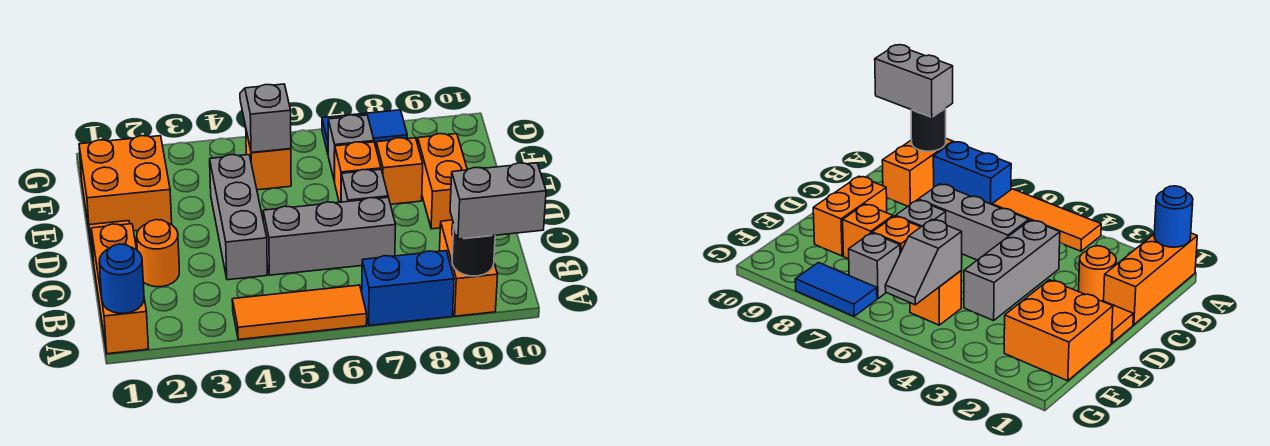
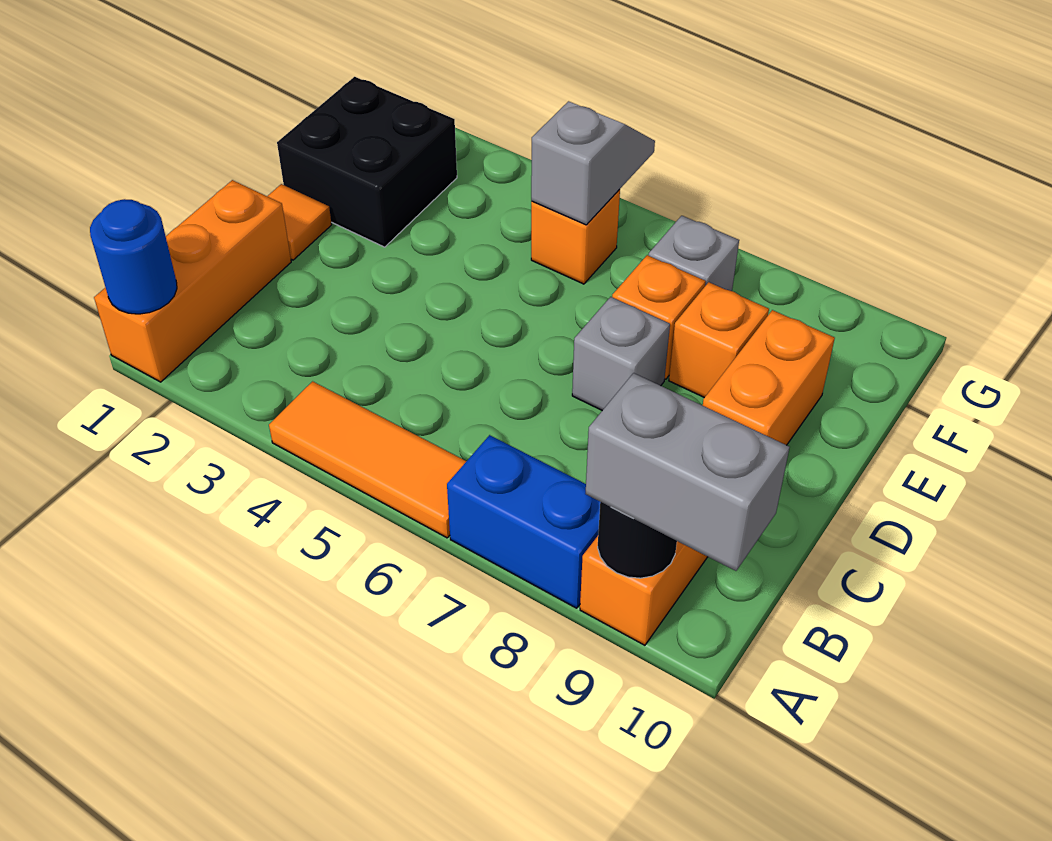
orange 1x1 round brick [137,220,179,287] -> none
grey 1x3 brick [210,155,267,280] -> none
grey 1x3 brick [263,197,396,275] -> none
orange 2x2 brick [79,136,172,231] -> black 2x2 brick [277,77,457,247]
blue 1x2 tile [322,110,407,153] -> none

